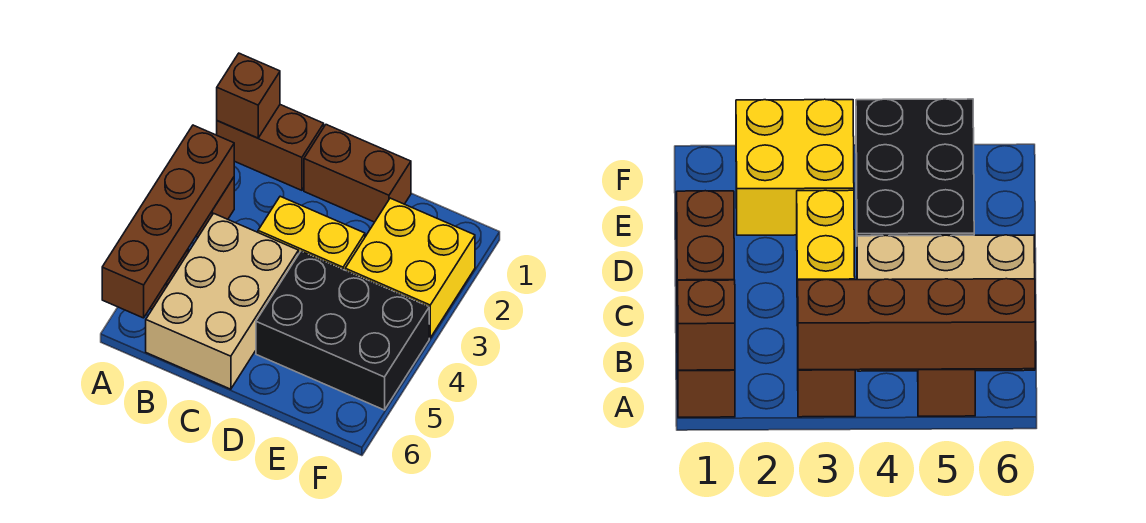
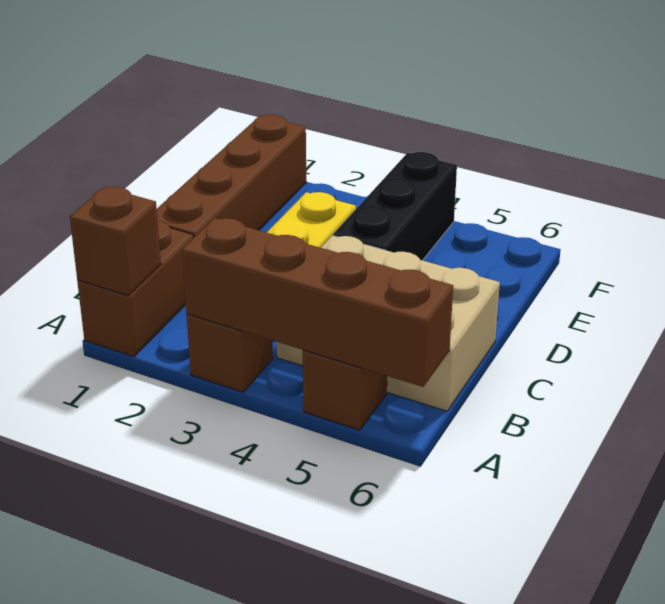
brown 1x2 brick [304,125,411,222] -> brown 1x4 brick [157,114,306,238]
black 2x3 brick [256,251,429,410] -> black 1x3 brick [333,152,457,260]
yellow 2x2 brick [345,198,475,338] -> none

